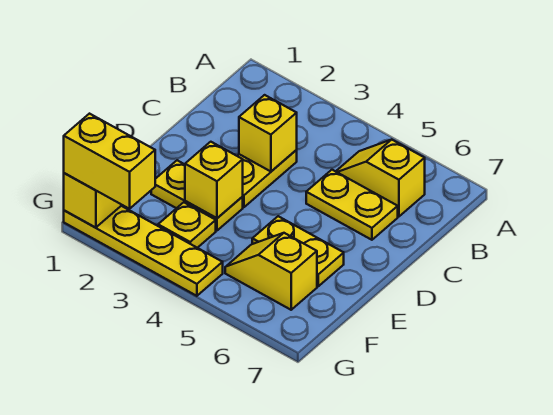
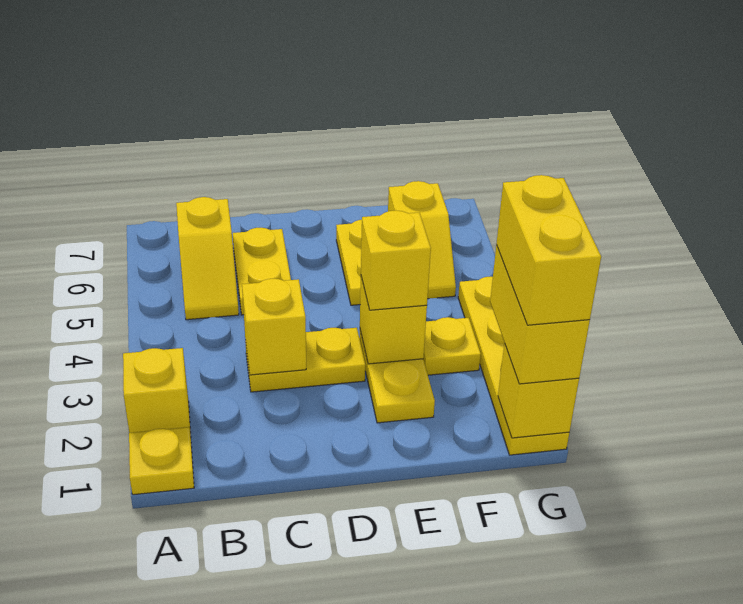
none -> yellow 1x1 plate [129,427,194,495]
none -> yellow 1x1 brick [123,348,191,435]
none -> yellow 1x1 brick [361,210,431,310]
none -> yellow 1x2 brick [496,175,601,325]

